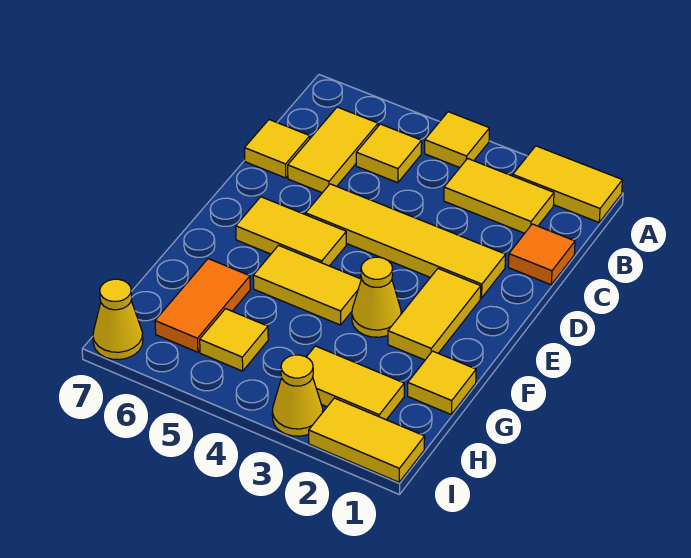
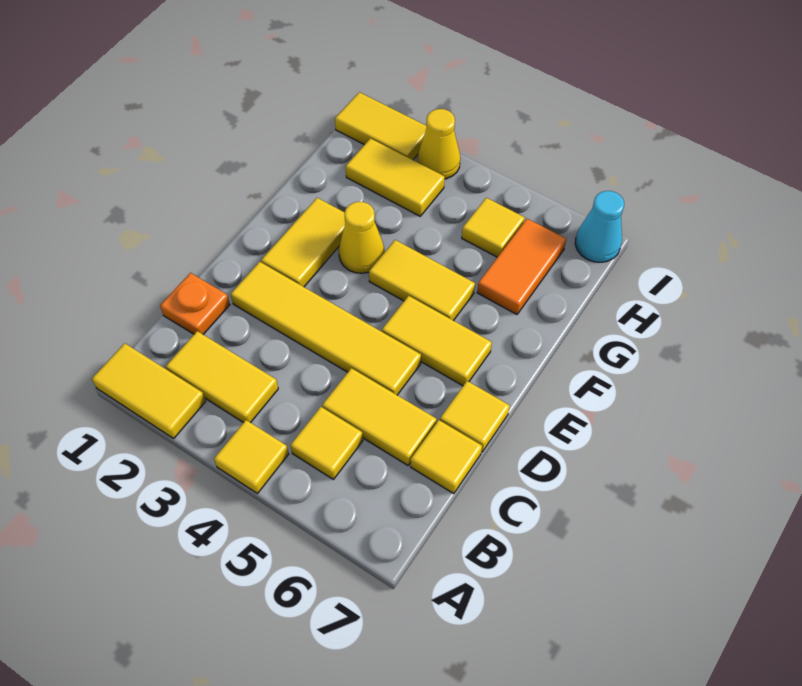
yellow 1x2 tile [288,107,378,193] -> yellow 1x2 tile turned to [322,368,437,465]
orange 1x1 tile [508,224,575,285] -> orange 1x1 plate [160,273,230,334]
yellow 1x1 tile [408,351,476,414] -> yellow 1x1 tile moved to [440,381,510,452]
yellow 1x1 cone [93,279,143,360] -> cyan 1x1 cone [575,191,624,262]

